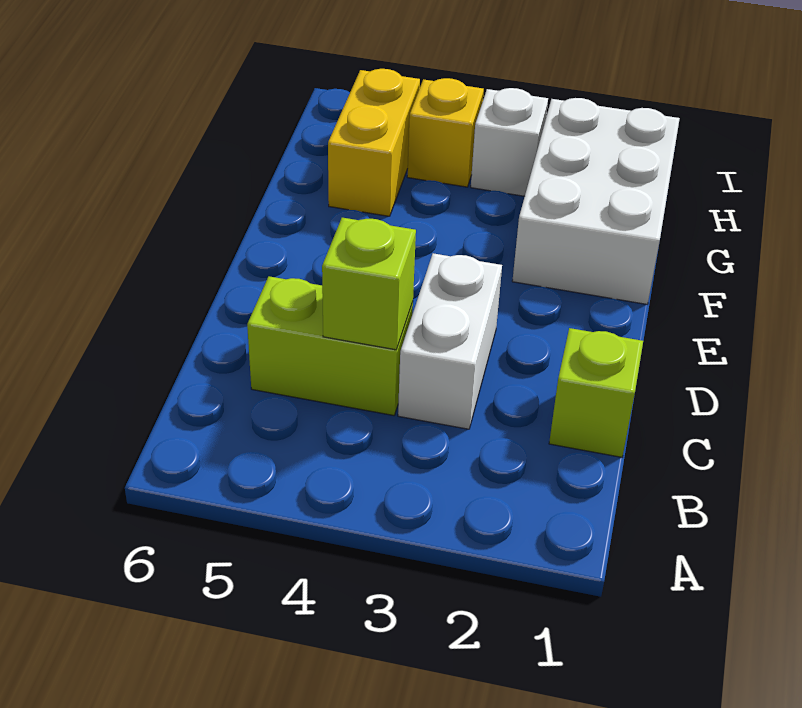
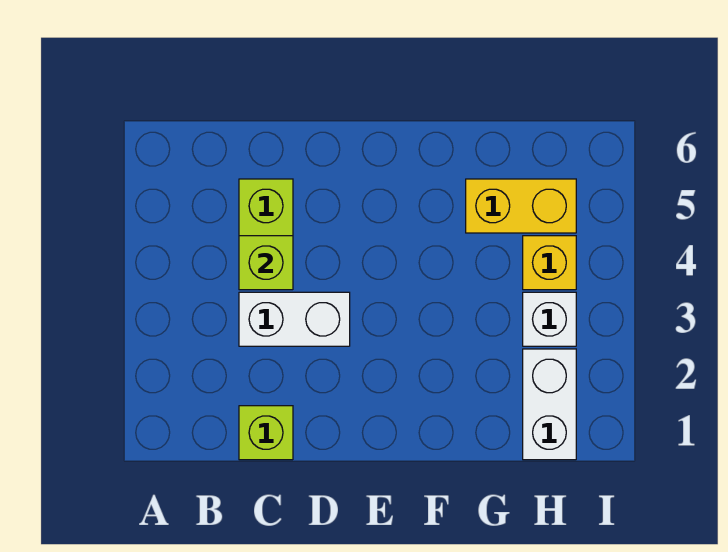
white 2x3 brick [512,98,680,304] -> white 1x2 brick [523,349,576,460]

